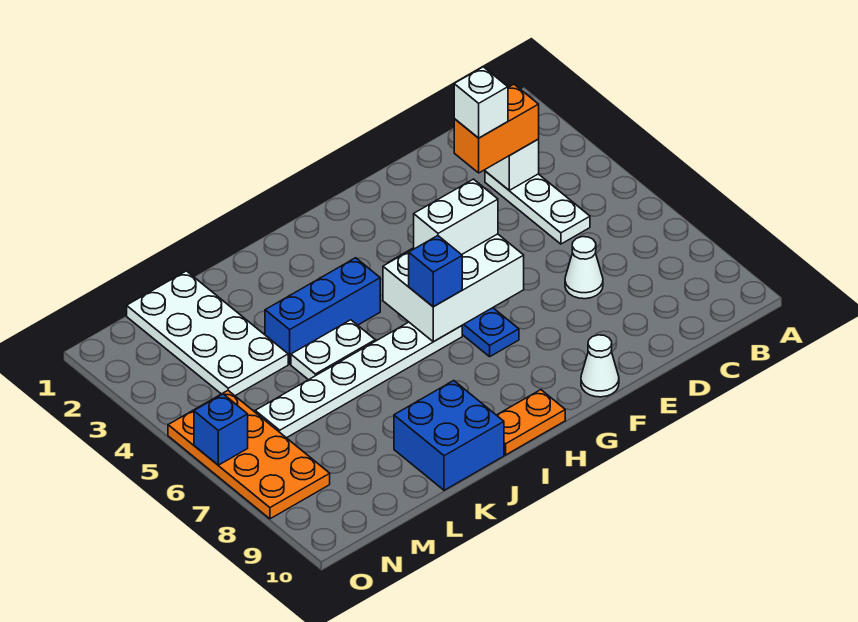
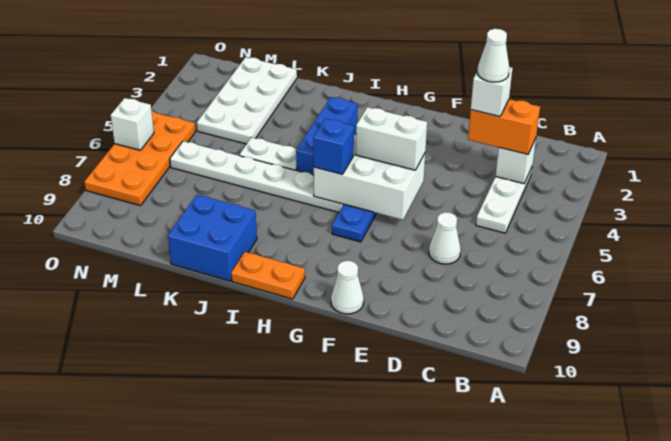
none -> white 1x1 cone [477,29,509,82]
blue 1x3 brick [265,258,380,364] -> blue 1x3 brick turned to [296,97,357,175]
blue 1x1 brick [194,394,248,465] -> white 1x1 brick [111,98,154,150]

